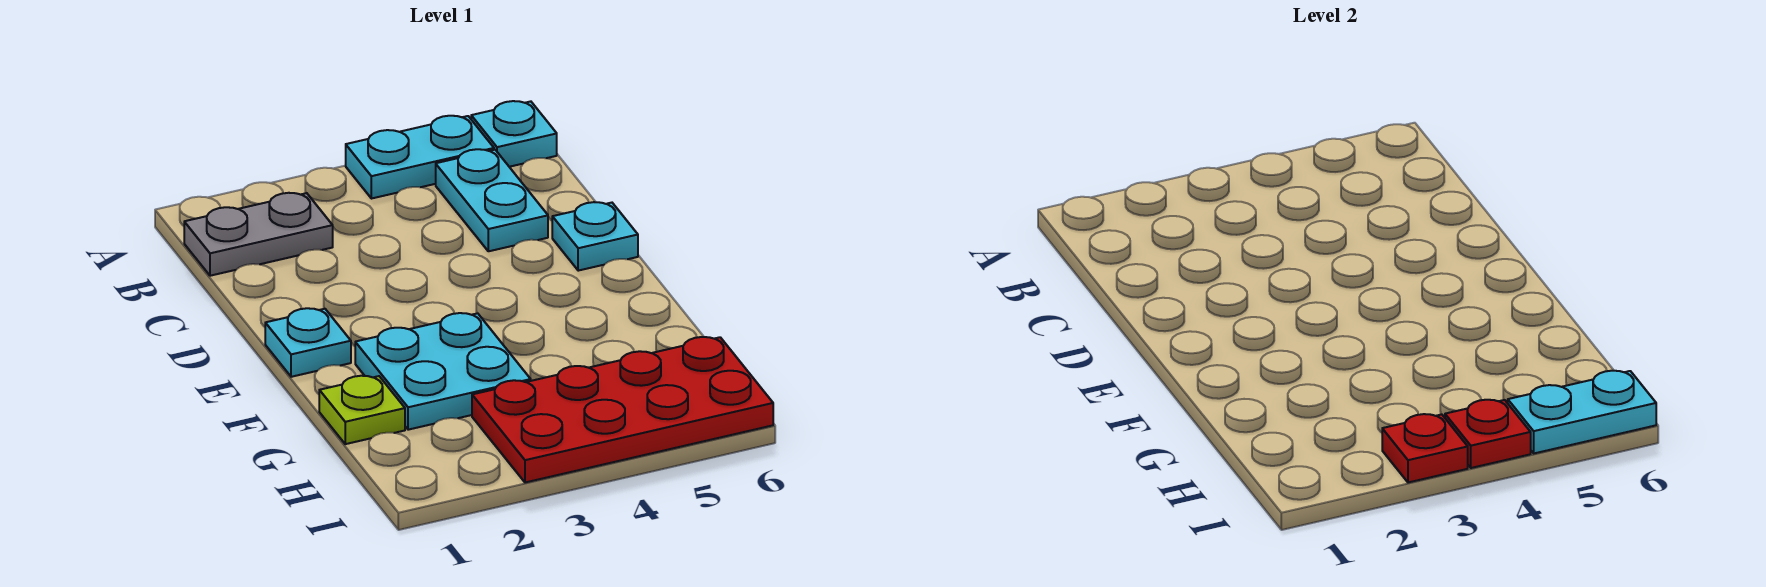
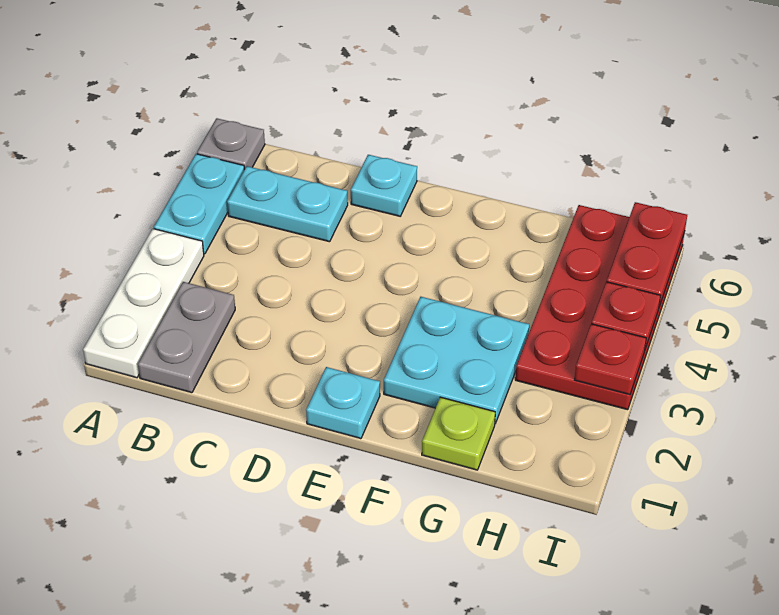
none -> white 1x3 plate [83,229,204,378]
cyan 1x1 plate [471,101,557,167] -> grey 1x1 plate [197,118,265,170]
cyan 1x2 plate [1508,371,1656,453] -> red 1x2 plate [607,202,687,306]

